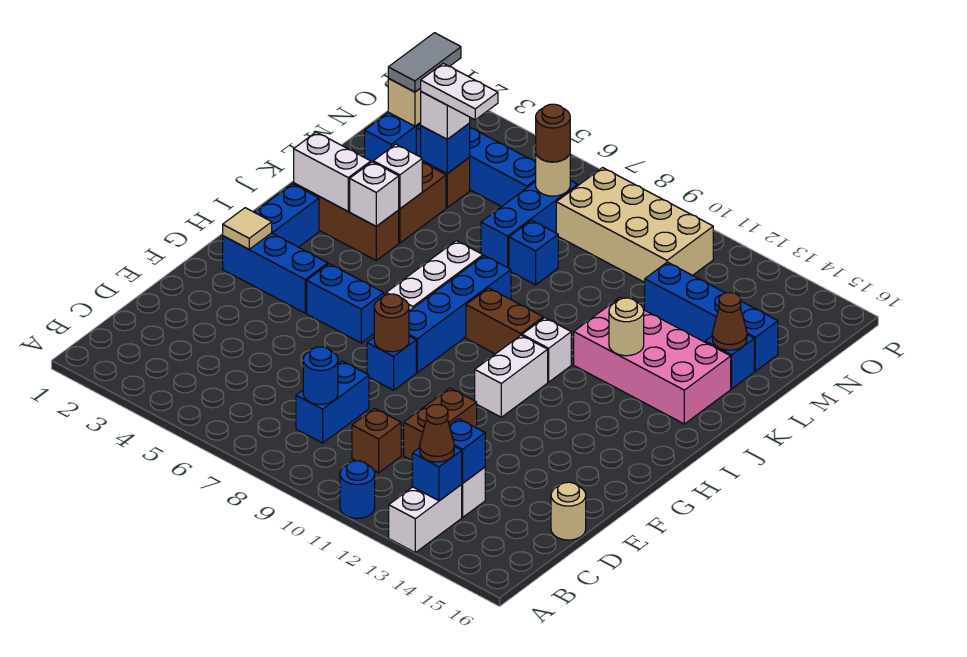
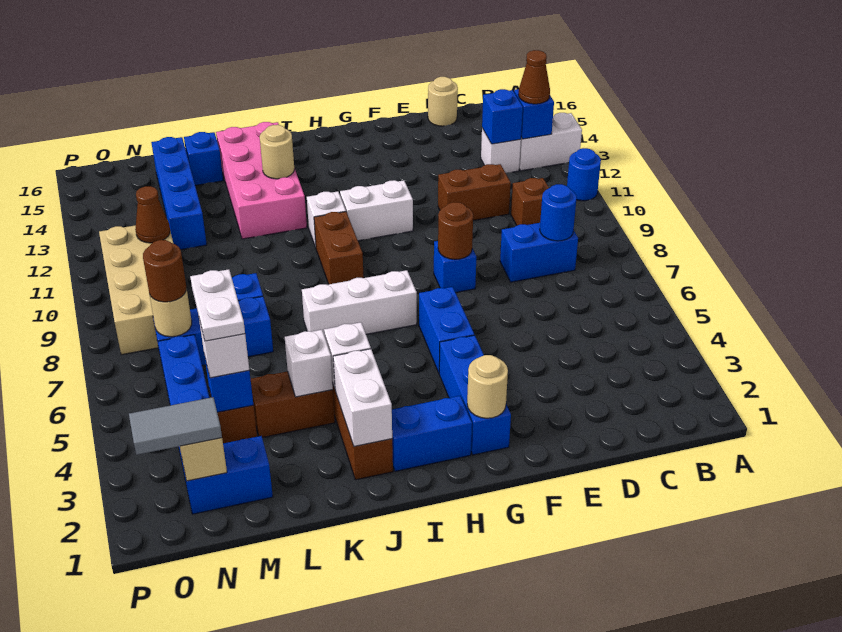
tan 1x1 tile [223,208,272,249] -> tan 1x1 round brick [467,355,508,418]
blue 1x4 brick [409,256,511,373] -> none
brown 1x1 cone [712,293,747,350] -> brown 1x1 cone moved to [135,186,170,243]

